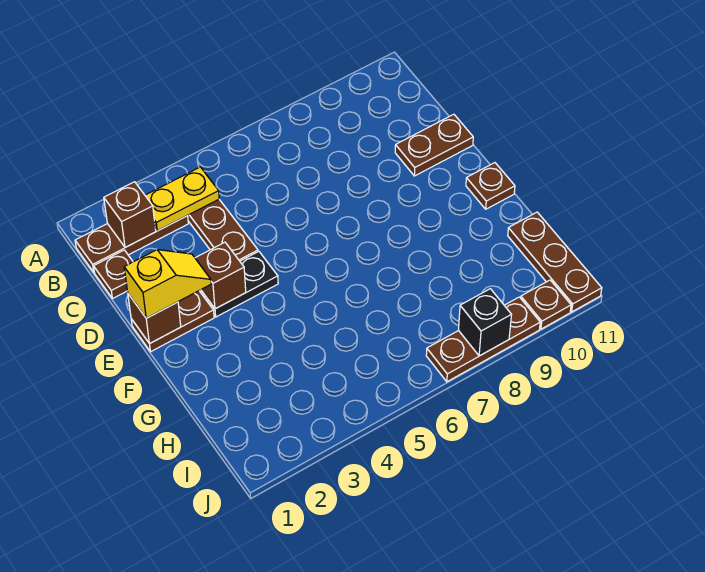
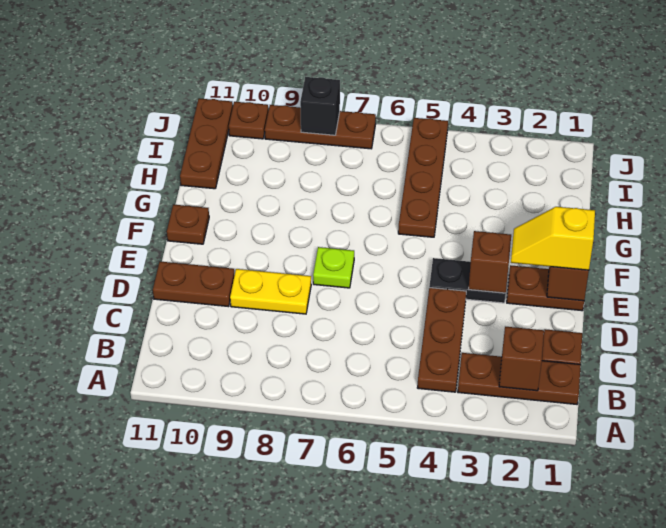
yellow 1x2 plate [145,167,219,231] -> yellow 1x2 plate moved to [230,269,311,314]
none -> lime 1x1 plate [313,247,354,288]
none -> brown 1x4 plate [398,118,448,237]

